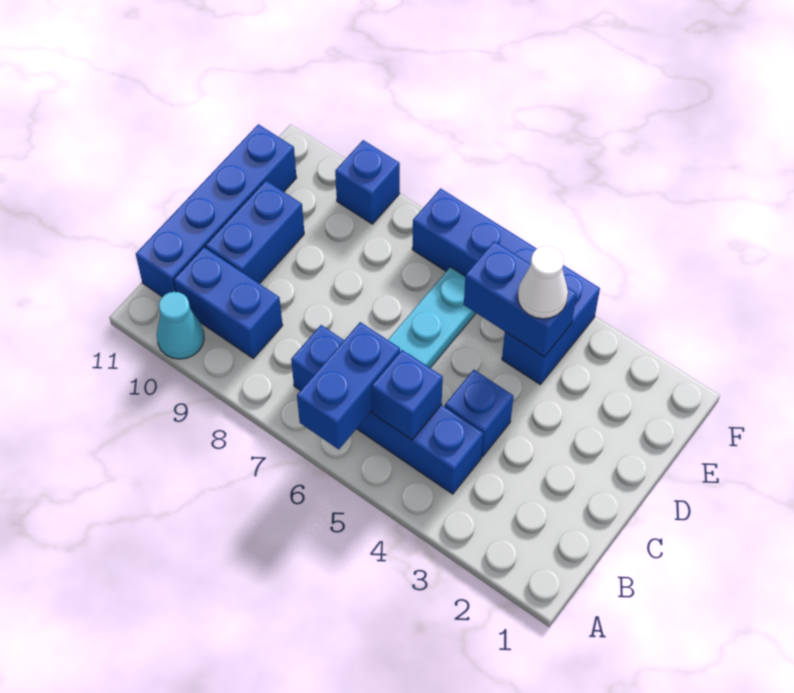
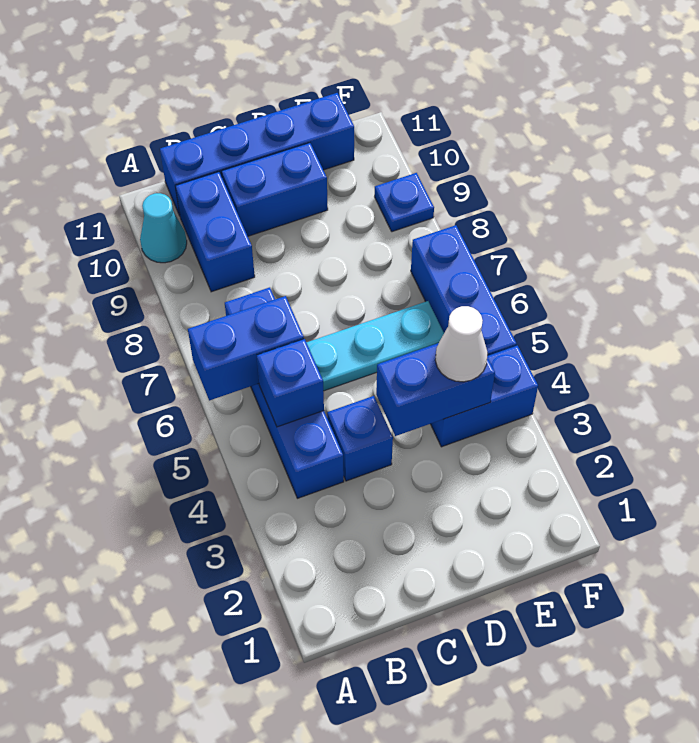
blue 1x2 brick [464,241,577,357] -> blue 1x2 brick turned to [376,343,495,436]
blue 1x1 brick [335,140,400,224] -> blue 1x1 plate [375,173,434,232]

